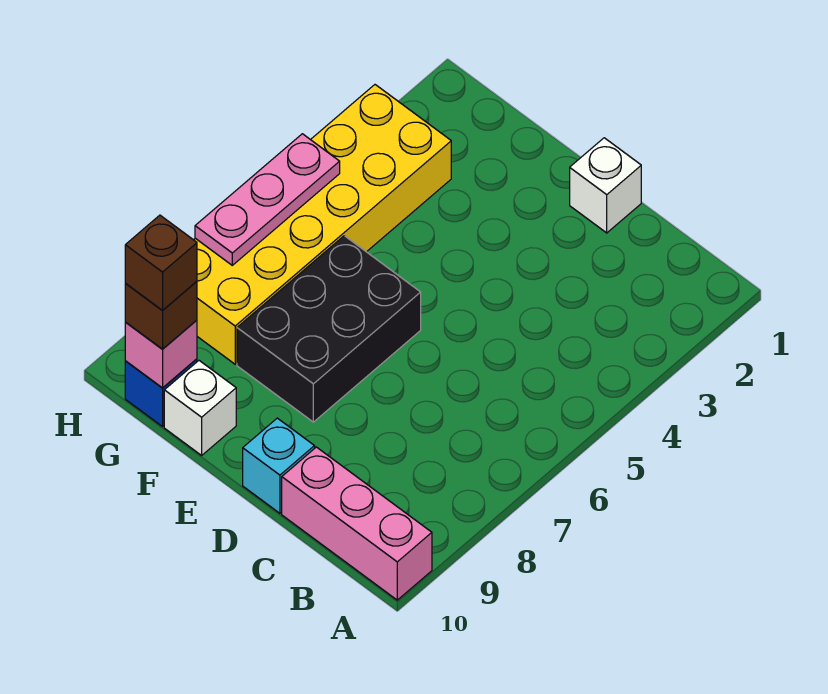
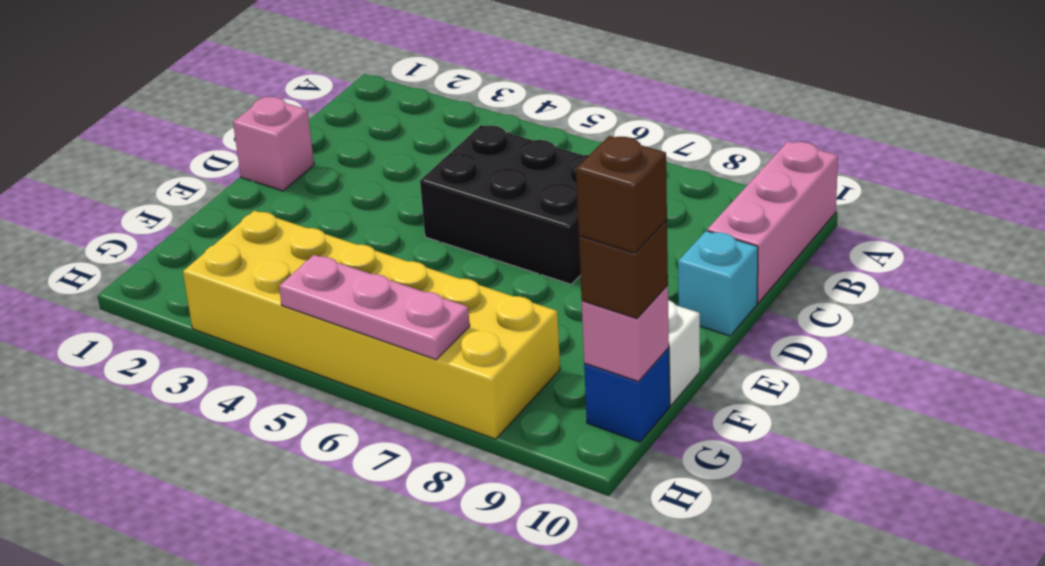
white 1x1 brick [570,138,641,233] -> pink 1x1 brick [233,97,314,191]
black 2x3 brick [237,236,421,422] -> black 2x3 brick moved to [420,125,589,284]

